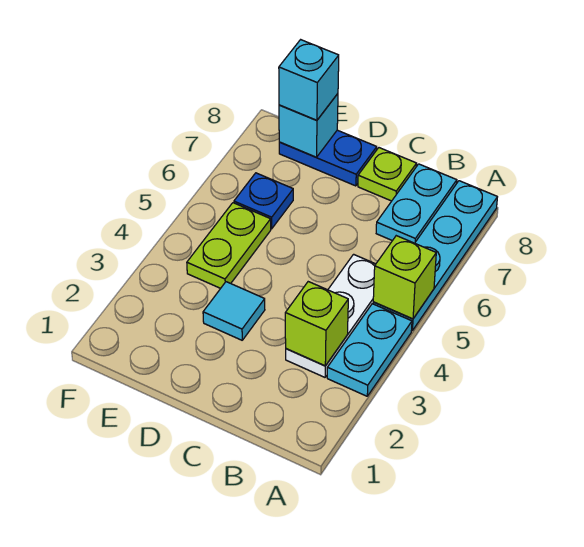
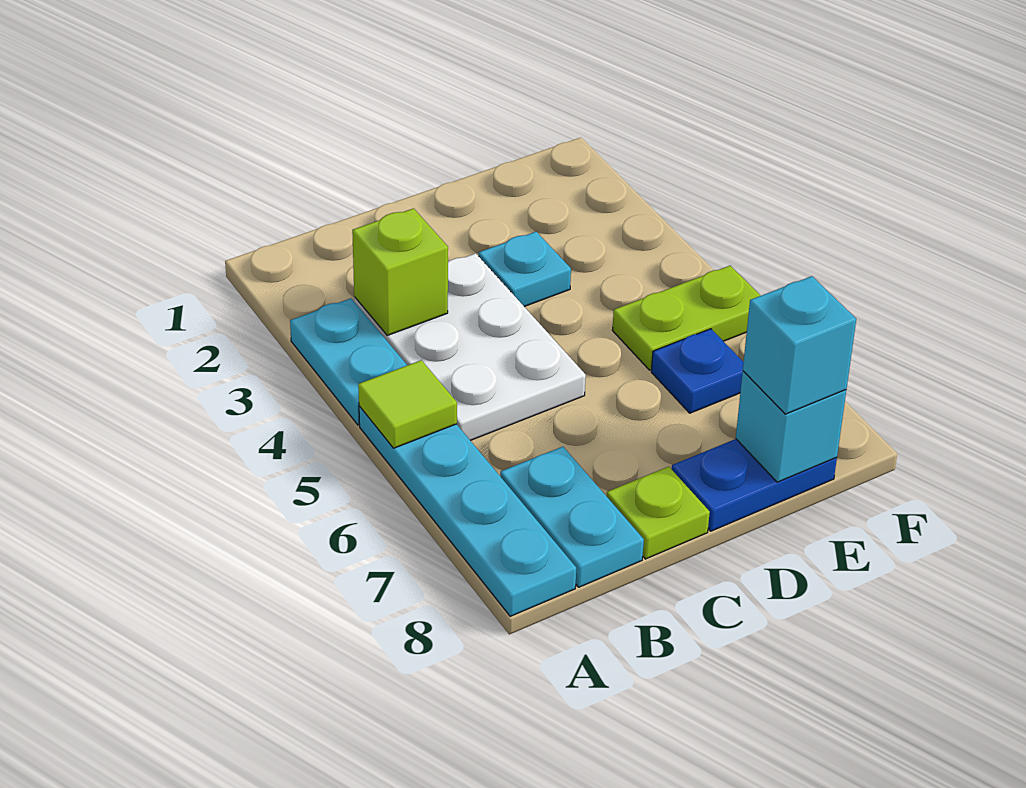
lime 1x1 brick [373,236,436,319] -> lime 1x1 tile [358,360,457,448]
white 1x3 plate [286,254,376,377] -> white 2x3 plate [354,253,586,440]
cyan 1x1 tile [203,282,265,340] -> cyan 1x1 plate [479,232,571,307]
lime 1x2 plate [187,203,271,288] -> lime 1x2 plate turned to [612,266,761,370]

